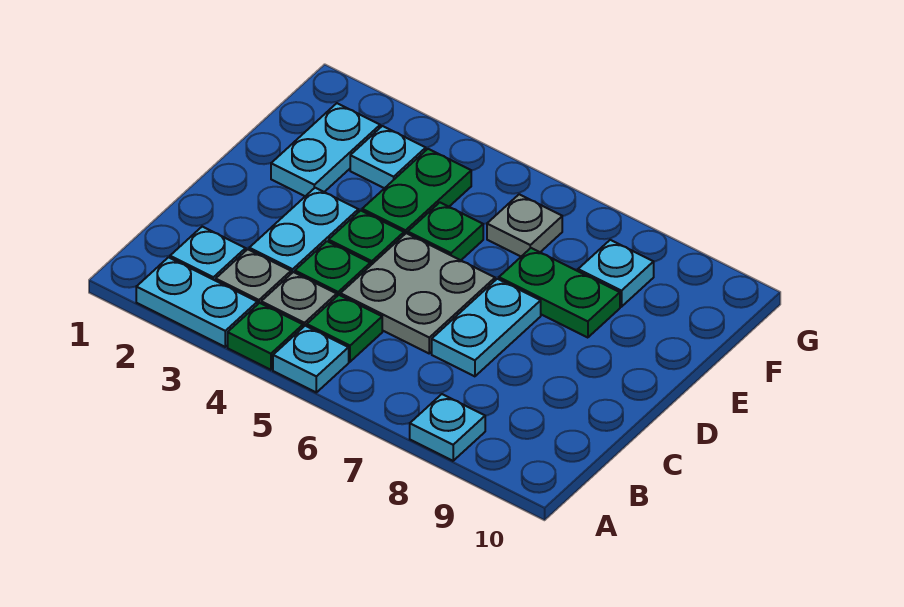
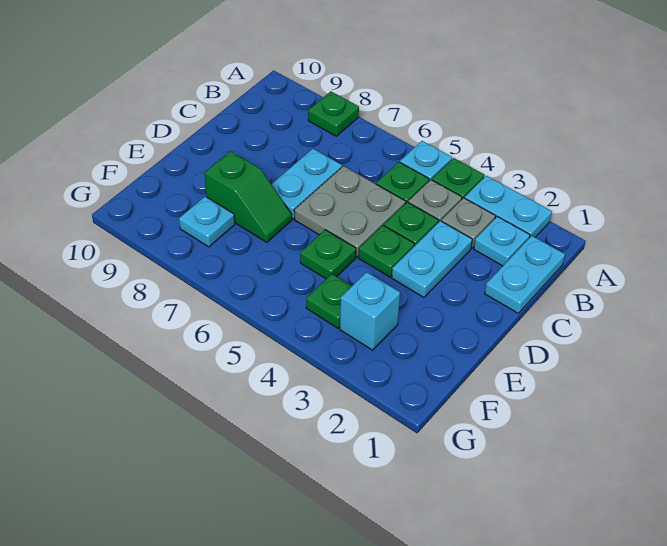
cyan 1x1 plate [410,394,485,461] -> green 1x1 plate [308,91,359,136]
cyan 1x2 plate [271,103,380,196] -> cyan 1x2 plate moved to [485,236,565,313]
green 1x2 plate [362,149,471,235] -> green 1x1 plate [306,274,352,328]
green 1x2 plate [499,248,620,338] -> green 1x2 slope [205,151,292,242]
cyan 1x1 plate [350,126,426,188] -> cyan 1x1 brick [340,272,400,350]
grey 1x1 plate [487,194,562,256] -> none

